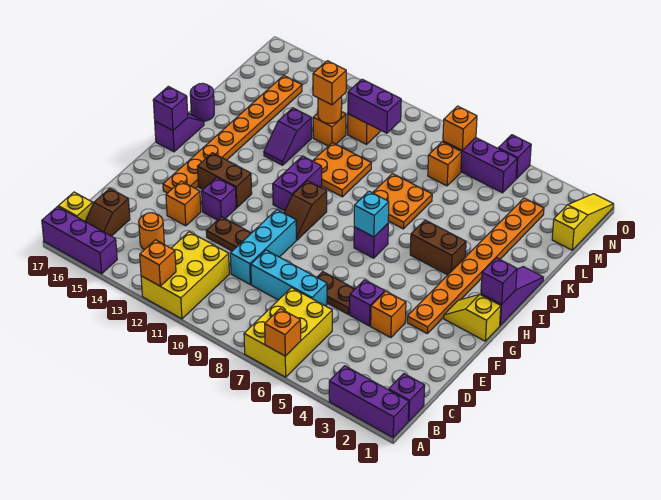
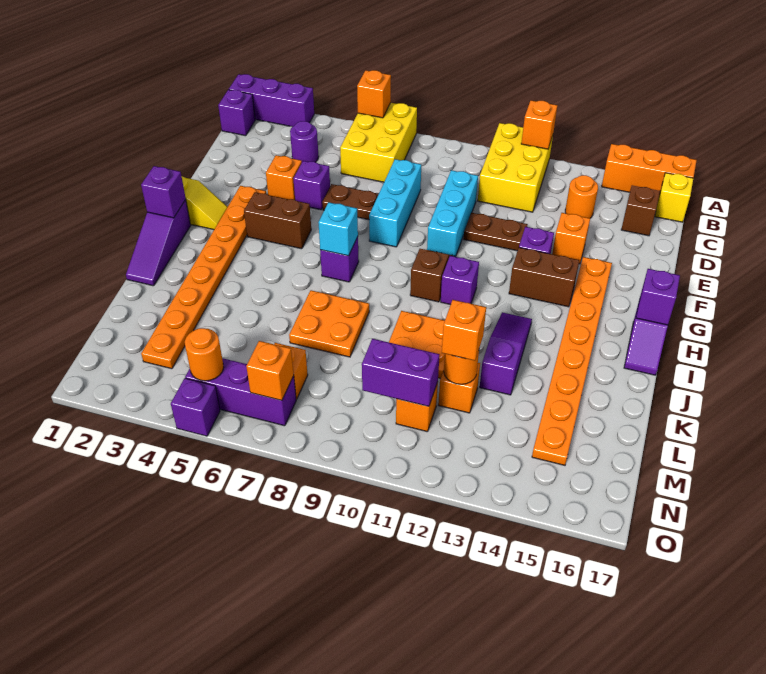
purple 1x3 brick [42,207,117,274] -> orange 1x3 brick [602,144,697,192]
cyan 1x3 brick [251,250,327,306] -> cyan 1x3 brick turned to [369,159,421,247]
purple 1x2 brick [273,156,322,211] -> purple 1x1 brick [441,256,479,305]
brown 1x2 brick [410,220,466,275] -> brown 1x2 brick moved to [244,192,311,249]
purple 1x2 slope [264,108,312,165] -> purple 1x3 slope [480,312,532,395]
purple 1x1 round brick [190,83,214,121] -> purple 1x1 round brick moved to [290,121,319,162]
yellow 1x3 slope [552,194,614,250] -> none
none -> orange 1x1 round brick [185,328,224,381]

